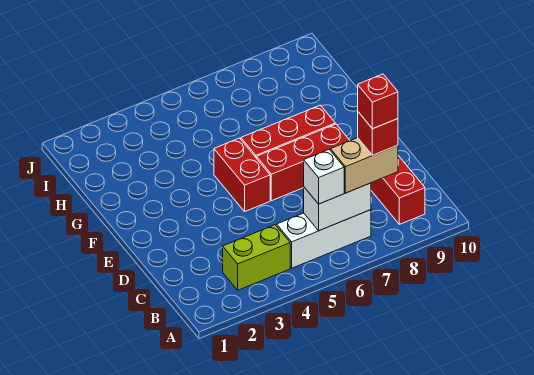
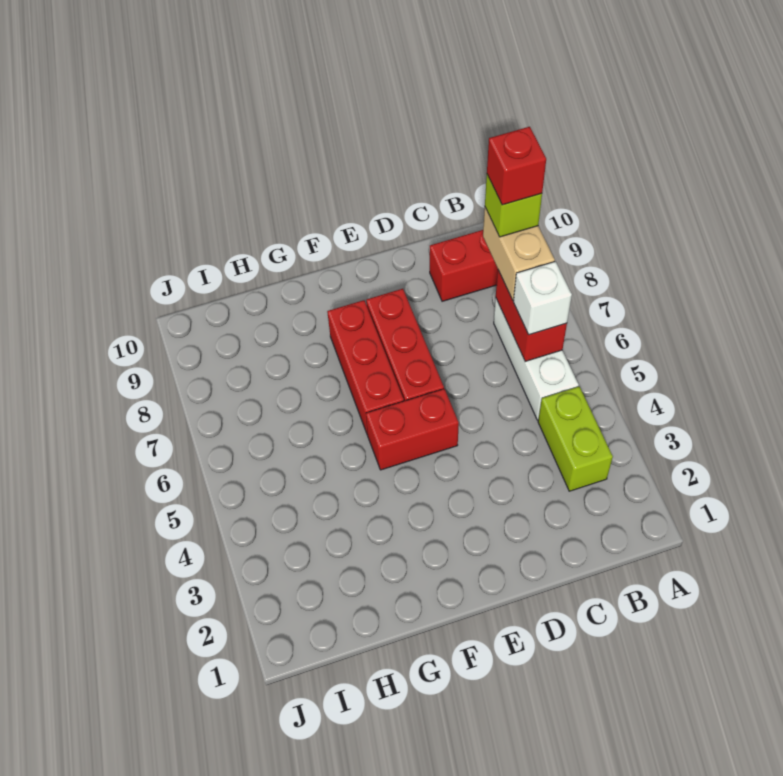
white 1x2 brick [304,183,371,231] -> red 1x2 brick [496,270,567,361]
red 1x1 brick [358,112,398,155] -> lime 1x1 brick [485,175,542,237]

